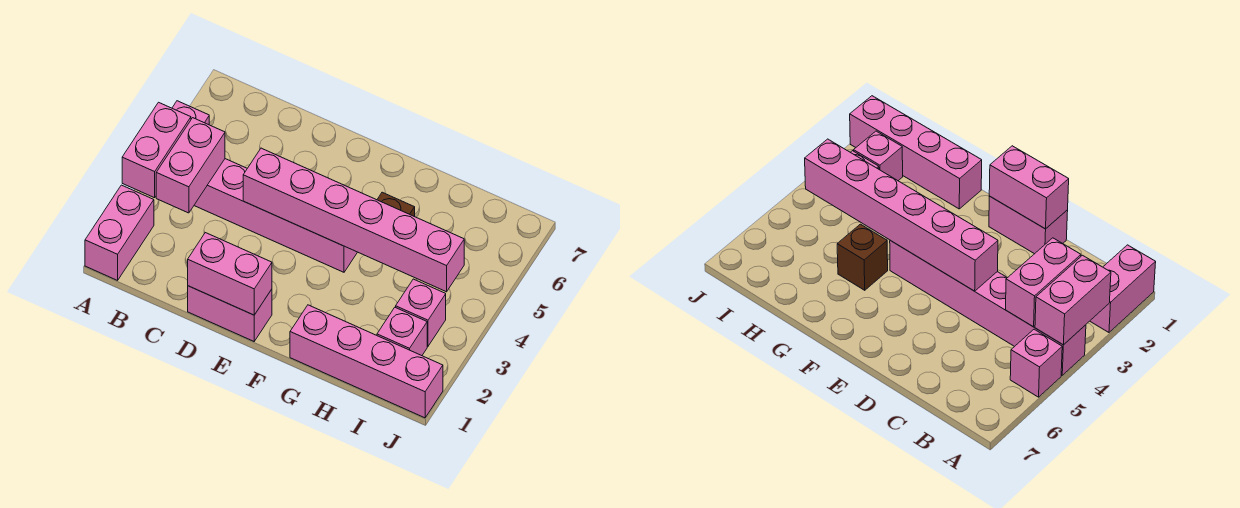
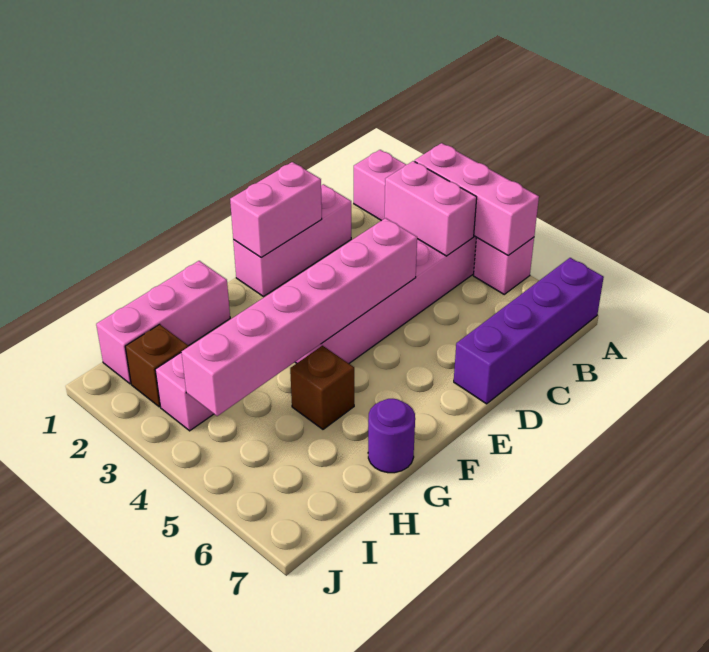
pink 1x2 brick [122,102,191,198] -> pink 1x3 brick [415,143,539,255]
none -> purple 1x4 brick [454,258,604,404]
pink 1x2 brick [188,286,272,341] -> pink 1x3 brick [233,184,351,296]
pink 1x4 brick [290,305,443,418] -> pink 1x3 brick [96,261,230,384]
none -> purple 1x1 round brick [368,399,415,473]
pink 1x1 brick [377,307,427,356] -> brown 1x1 brick [125,324,188,407]

